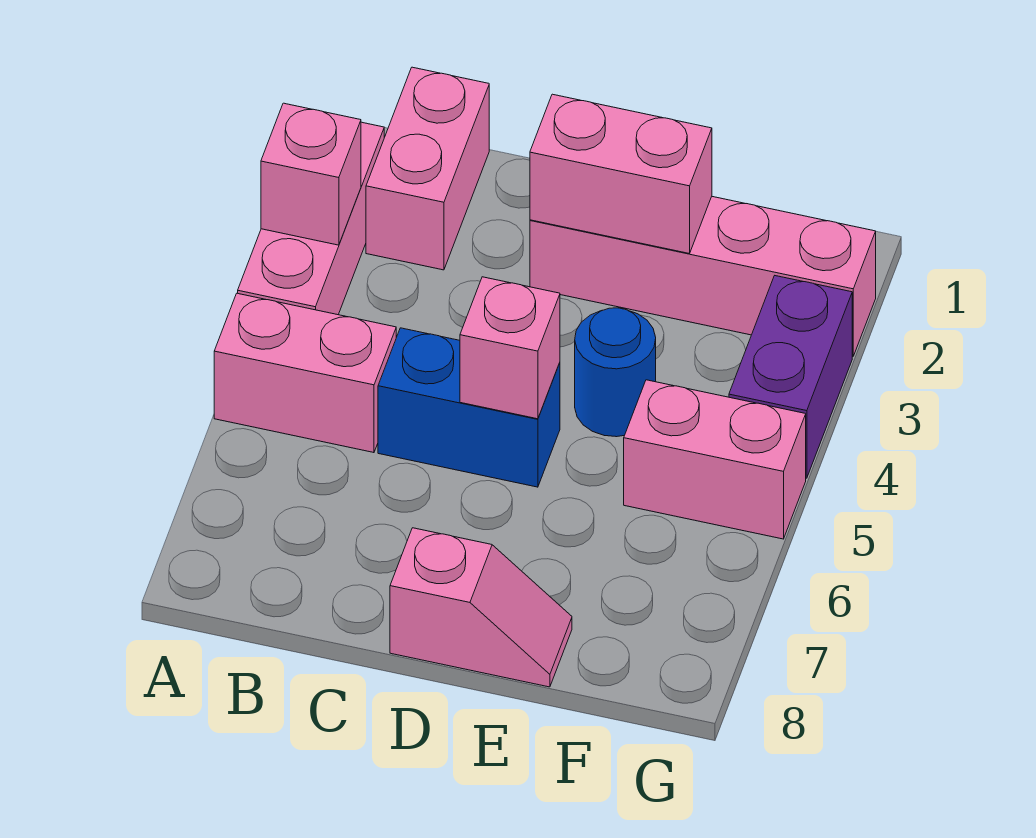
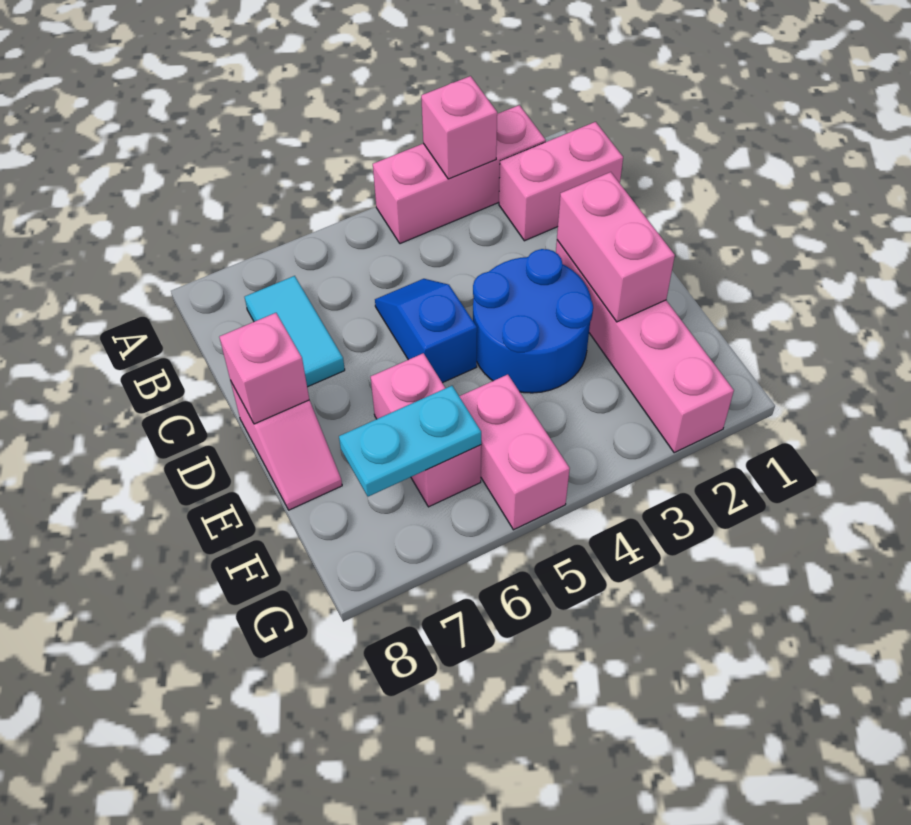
pink 1x2 brick [214,293,396,453] -> pink 1x2 brick moved to [371,353,481,507]
none -> cyan 1x2 tile [245,276,345,387]
blue 1x2 brick [378,328,560,487] -> blue 1x2 slope [375,279,477,383]
pink 1x1 brick [460,277,560,419] -> pink 1x1 brick moved to [219,313,309,424]
blue 1x1 round brick [575,308,656,437] -> blue 2x2 round brick [473,249,593,393]
none -> cyan 1x2 plate [339,386,481,497]
purple 1x2 brick [729,276,852,478] -> none

